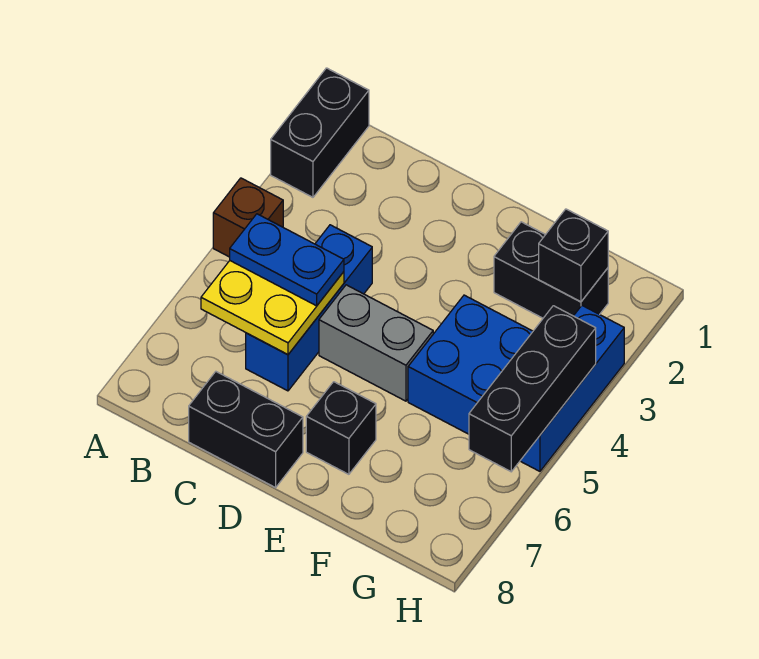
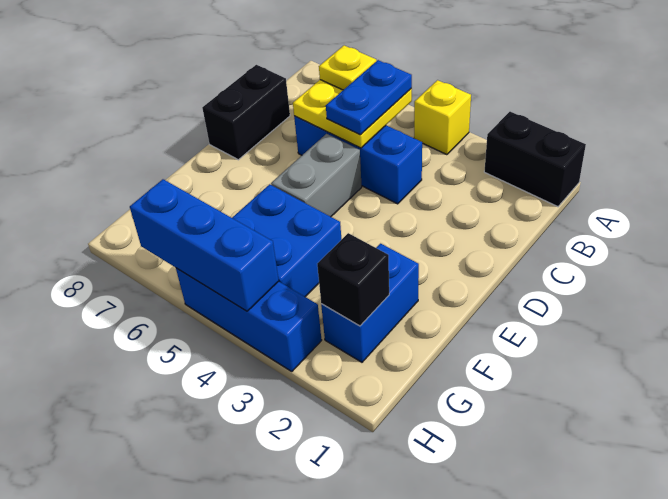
brown 1x1 brick [213,178,283,257] -> yellow 1x1 brick [414,80,471,155]
none -> yellow 1x1 plate [319,45,376,90]
black 1x1 brick [306,382,376,474] -> none
black 1x2 brick [494,222,608,318] -> blue 1x2 brick [321,244,419,362]
black 1x3 brick [469,306,596,472] -> blue 1x3 brick [130,179,279,311]

